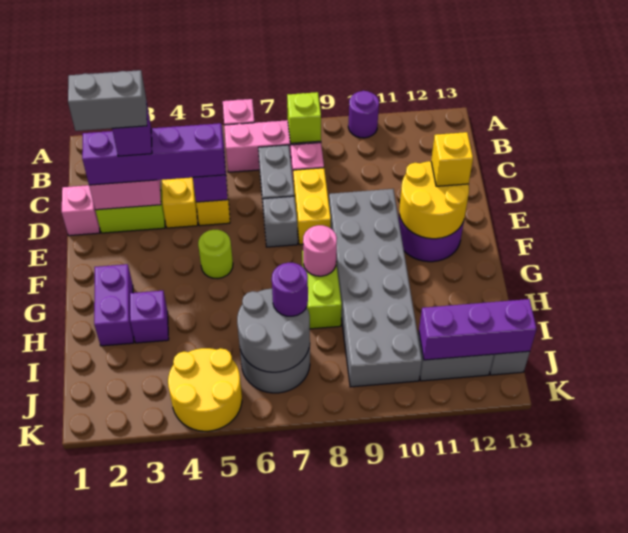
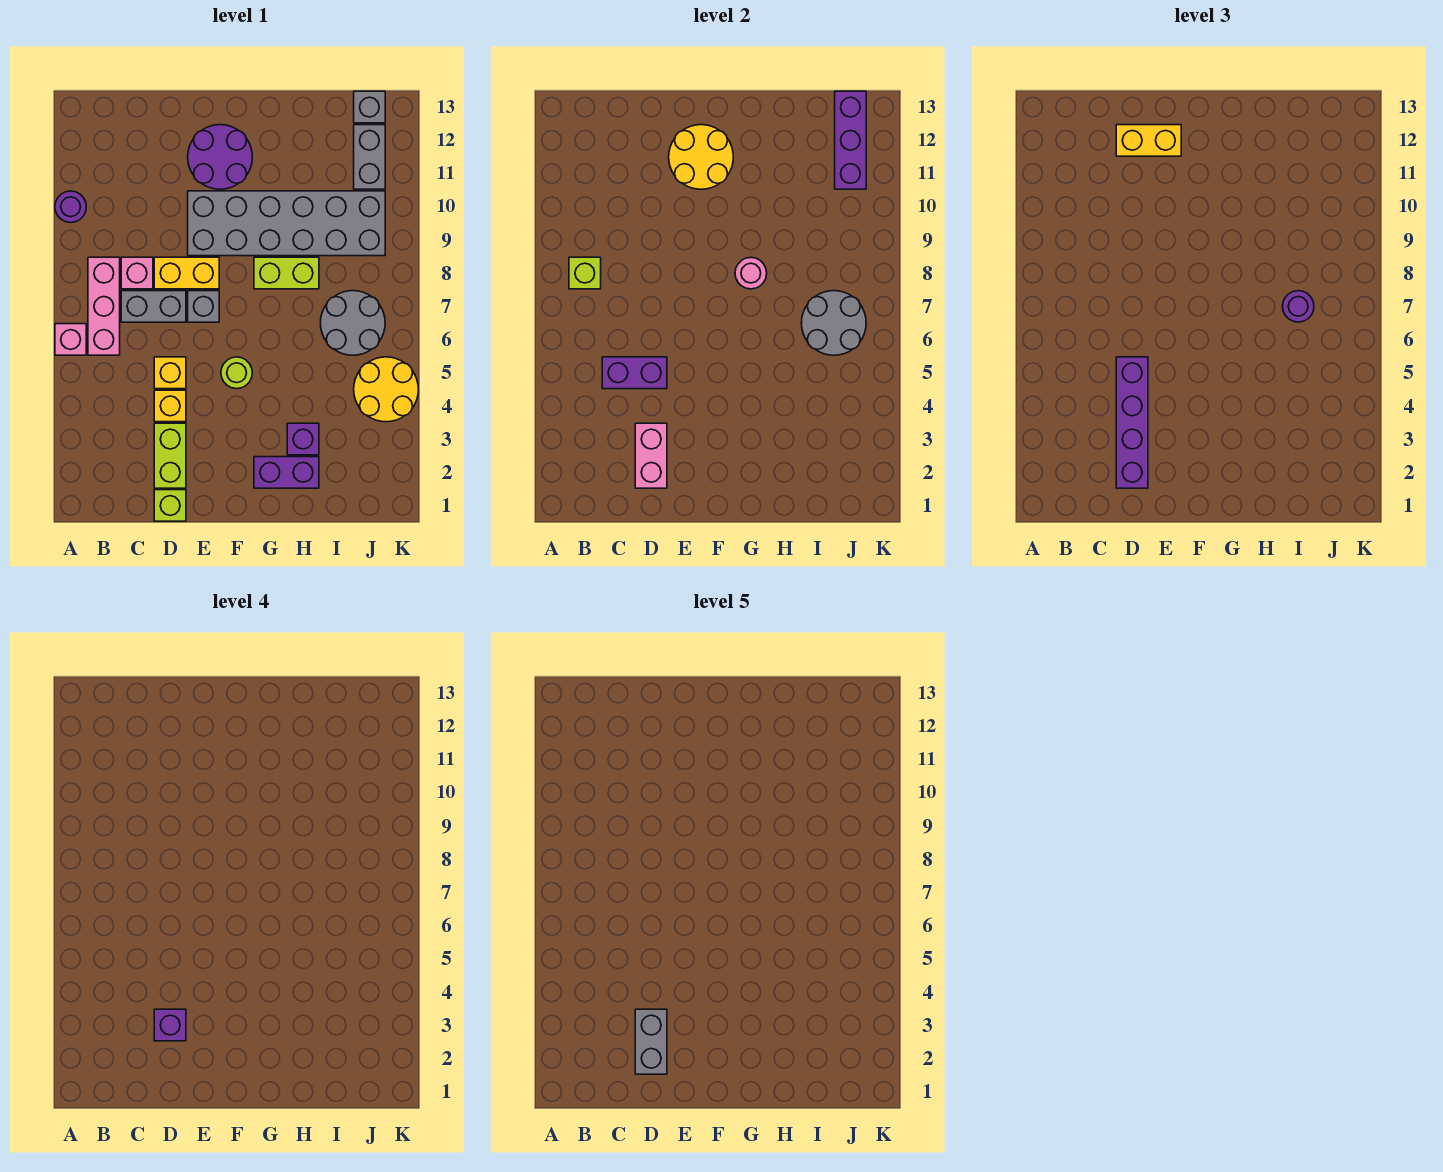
pink 1x1 brick [62,185,100,236] -> lime 1x1 brick [154,490,186,521]
yellow 1x1 brick [431,132,473,186] -> yellow 1x2 brick [1116,125,1181,156]

